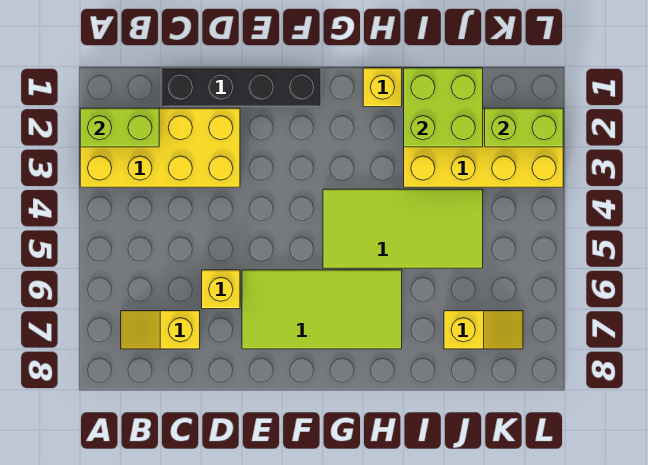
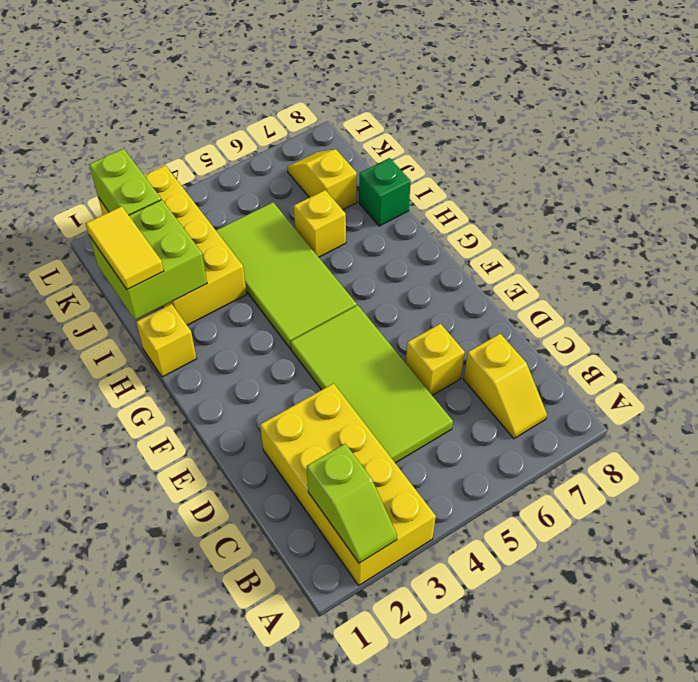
lime 1x2 brick [80,108,159,147] -> lime 1x2 slope [307,444,397,563]
black 1x4 brick [161,68,321,107] -> none
lime 2x4 tile [242,270,402,349] -> lime 2x4 tile moved to [291,305,453,463]
none -> yellow 1x2 tile [85,206,164,290]
none -> yellow 1x1 brick [294,190,346,257]
none -> green 1x1 brick [359,158,411,226]

